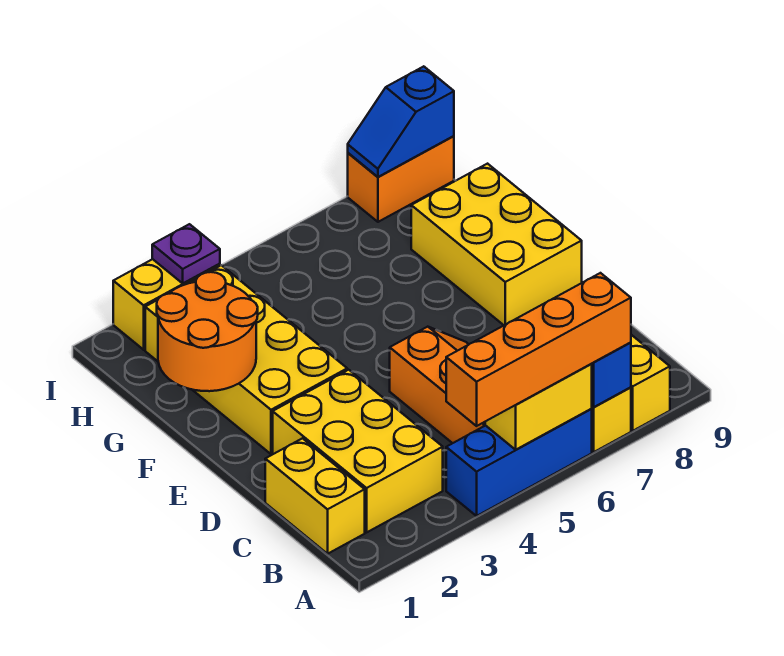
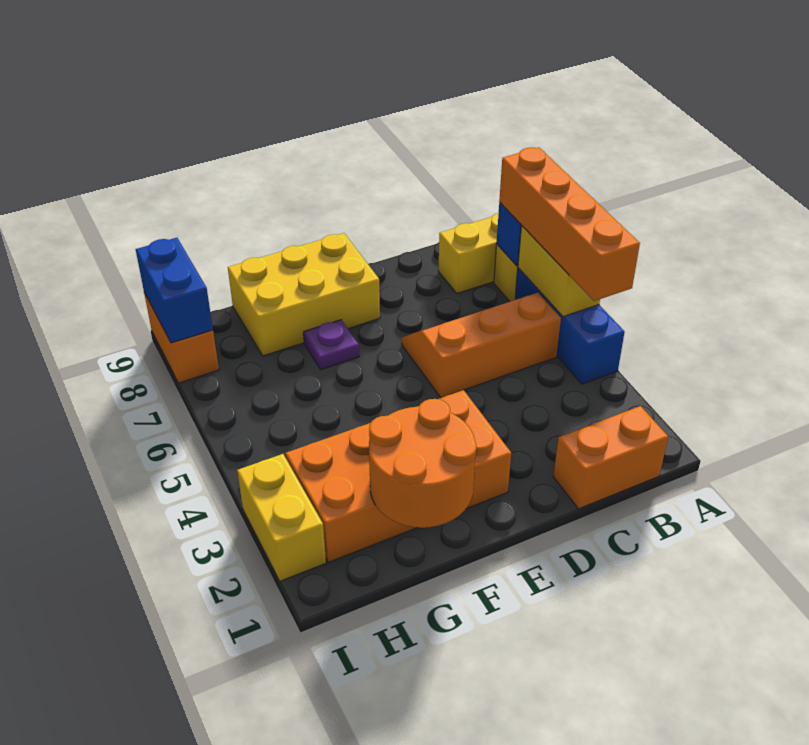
yellow 1x2 brick [265,438,365,554] -> orange 1x2 brick [553,406,668,509]
yellow 2x3 brick [273,370,443,532] -> none
yellow 2x4 brick [145,265,347,454] -> orange 2x4 brick [286,390,511,562]
purple 1x1 plate [152,224,220,283] -> purple 1x1 plate moved to [303,320,359,370]
blue 1x2 slope [348,66,454,177] -> blue 1x2 brick [136,238,213,343]

